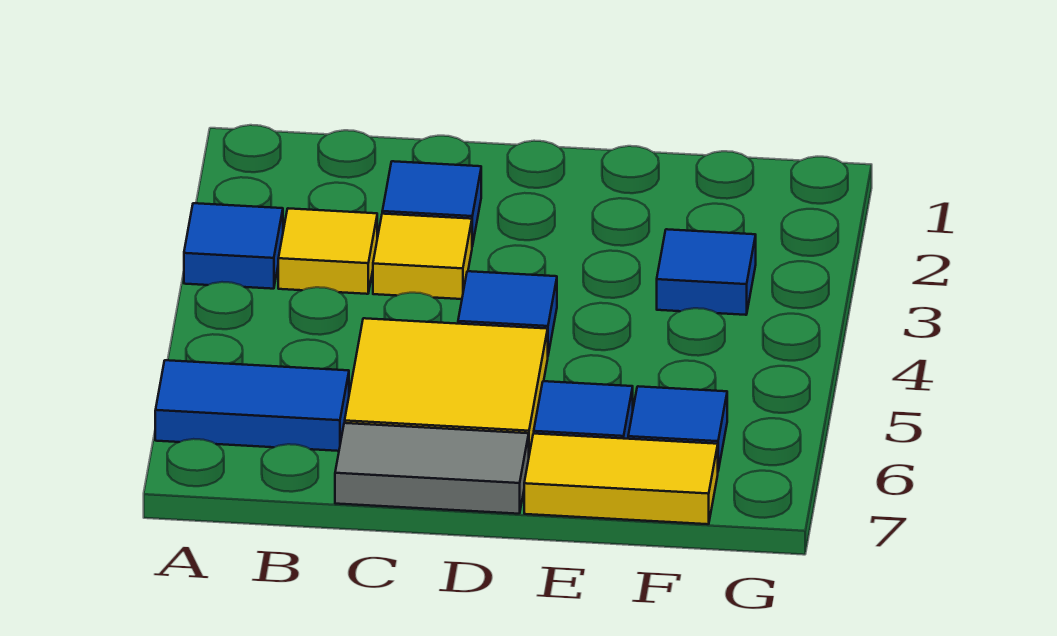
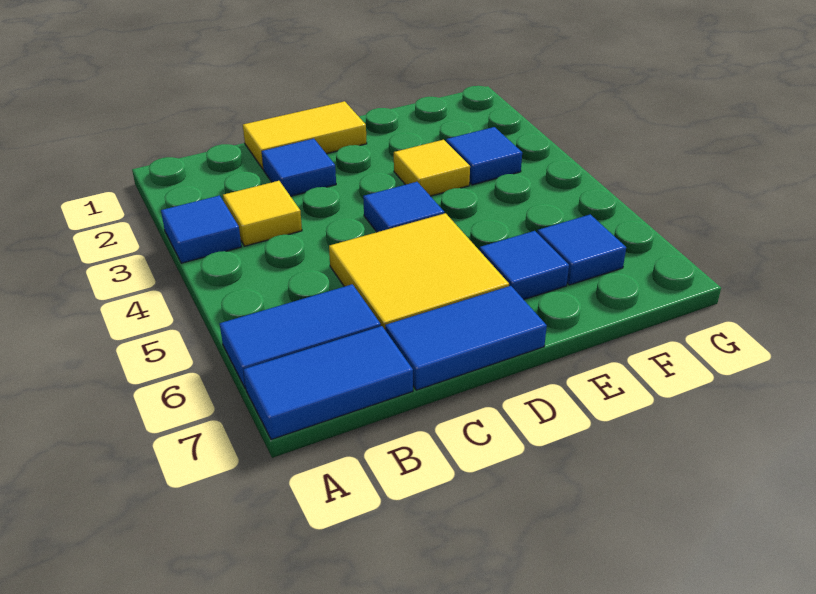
none -> blue 1x2 tile [243,326,413,440]
yellow 1x1 tile [373,214,472,299] -> yellow 1x1 tile moved to [394,140,470,196]
grey 1x2 tile [335,423,529,514] -> blue 1x2 tile [385,286,547,390]
yellow 1x2 tile [524,434,718,524] -> yellow 1x2 tile moved to [243,101,367,169]

